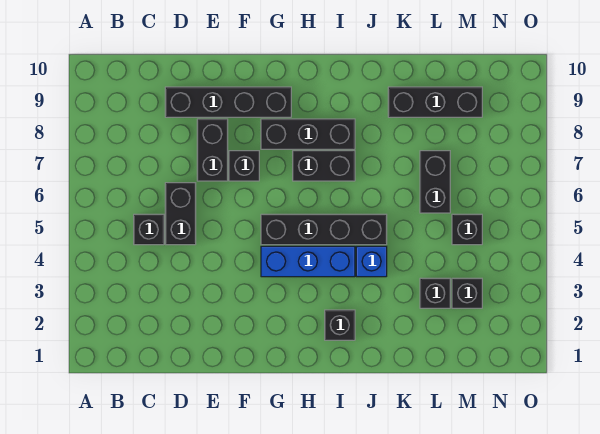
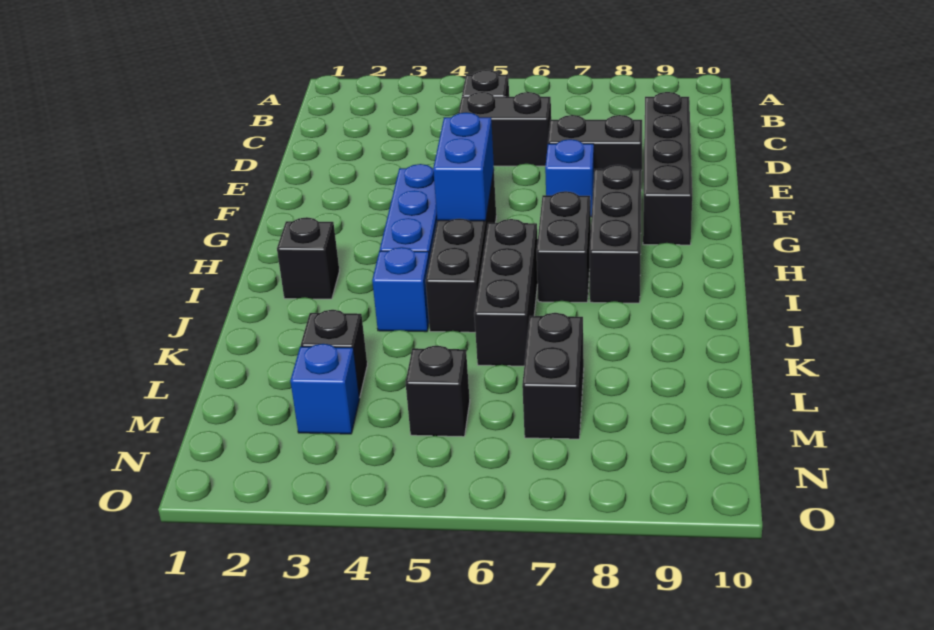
black 1x1 brick [229,151,259,181] -> blue 1x1 brick [545,139,594,217]
none -> blue 1x2 brick [433,112,494,221]
black 1x3 brick [388,87,482,117] -> black 1x3 brick moved to [474,219,538,366]
black 1x2 brick [420,151,450,213] -> black 1x2 brick turned to [522,313,584,439]
black 1x1 brick [452,278,482,308] -> blue 1x1 brick [290,344,360,434]

